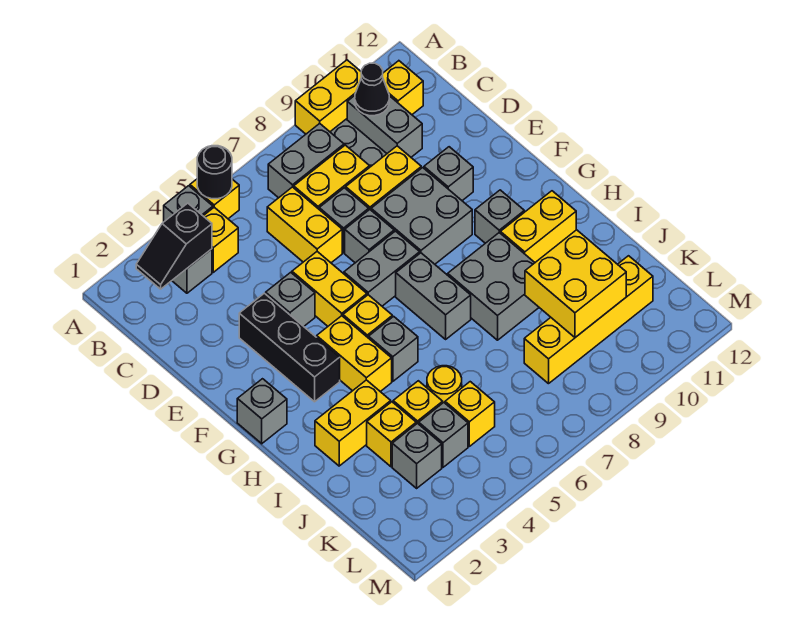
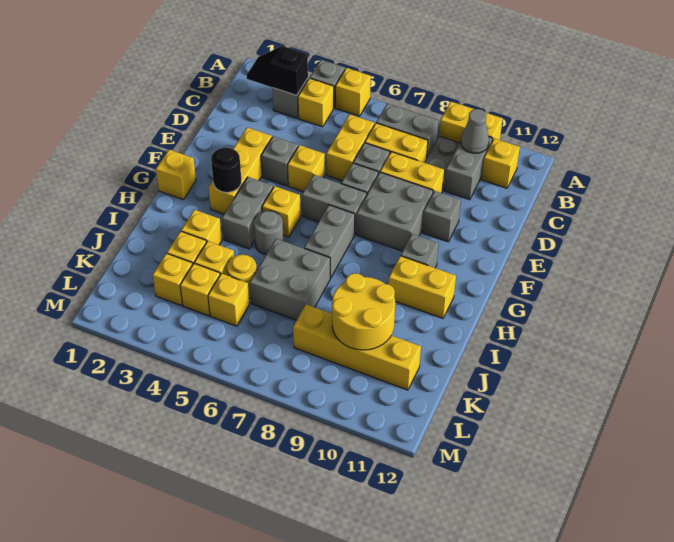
black 1x1 round brick [197,146,232,199] -> black 1x1 round brick moved to [211,147,241,192]
black 1x1 cone [355,63,389,116] -> grey 1x1 cone [461,109,489,153]
black 1x3 brick [239,293,340,402] -> yellow 1x3 brick [209,127,272,214]
yellow 1x2 brick [292,252,367,326] -> yellow 1x1 brick [288,145,325,192]
grey 1x1 brick [237,379,287,444] -> yellow 1x1 brick [156,150,196,199]
yellow 1x2 brick [317,316,392,392] -> grey 1x2 brick [222,177,273,249]
grey 1x1 brick [369,316,418,381] -> grey 1x1 round brick [254,211,283,255]
grey 2x2 brick [448,233,539,340] -> grey 2x2 brick moved to [250,239,330,320]
yellow 1x2 brick [315,380,391,466] -> yellow 1x1 brick [181,210,222,245]
yellow 2x2 brick [525,230,626,337] -> yellow 2x2 round brick [332,273,395,350]
grey 1x1 brick [392,423,442,488] -> yellow 1x1 brick [153,253,193,306]
grey 1x1 brick [419,403,468,467] -> yellow 1x1 brick [180,263,220,316]

